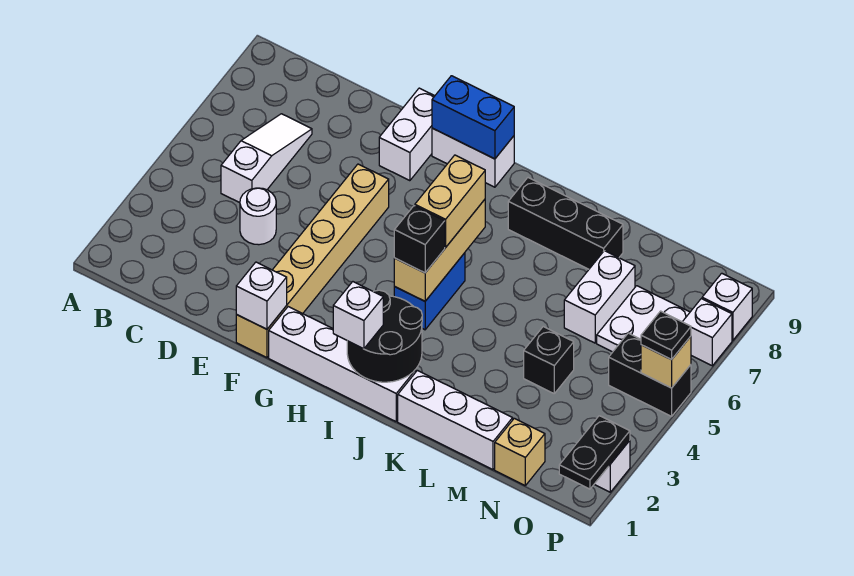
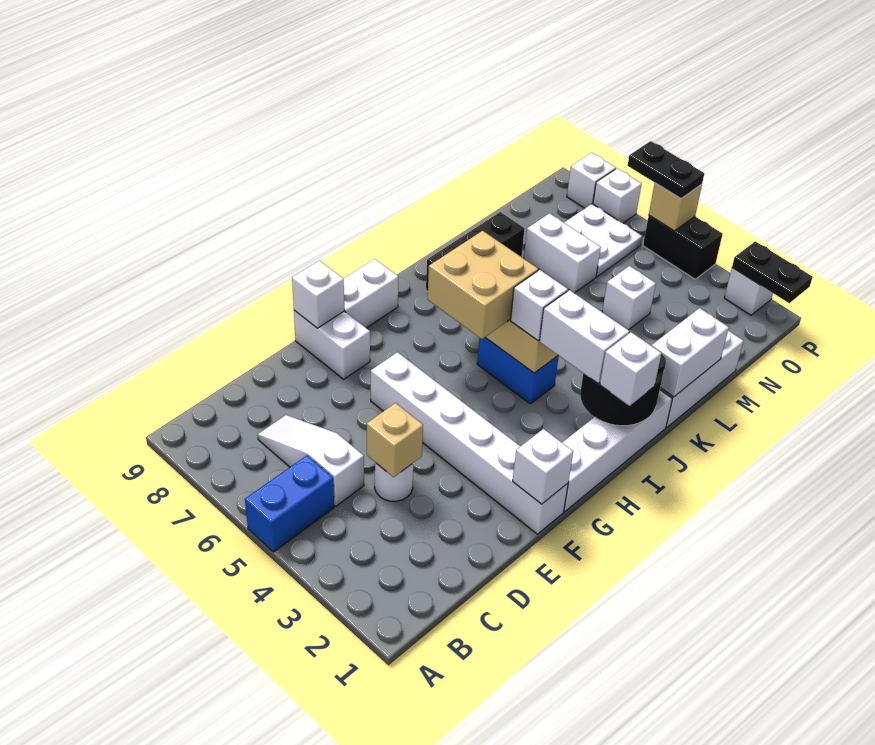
tan 1x6 brick [236,164,389,358] -> white 1x6 brick [371,352,568,534]
none -> white 1x1 brick [292,260,344,328]
blue 1x2 brick [432,76,514,159] -> blue 1x2 brick moved to [245,455,334,552]
none -> white 1x2 brick [540,290,629,383]
black 1x1 brick [394,206,445,273] -> white 1x1 brick [511,270,568,341]
tan 1x2 brick [415,155,485,247] -> tan 2x2 brick [428,231,538,339]
none -> white 1x2 brick [651,308,729,397]
black 1x1 brick [524,327,574,393] -> white 1x1 brick [602,266,656,330]
tan 1x1 brick [495,418,545,485] -> tan 1x1 brick moved to [367,403,423,477]
black 1x2 brick [609,333,691,416] -> black 1x2 brick turned to [643,216,723,279]
black 1x1 plate [641,311,691,360] -> black 1x2 plate [628,141,704,199]

